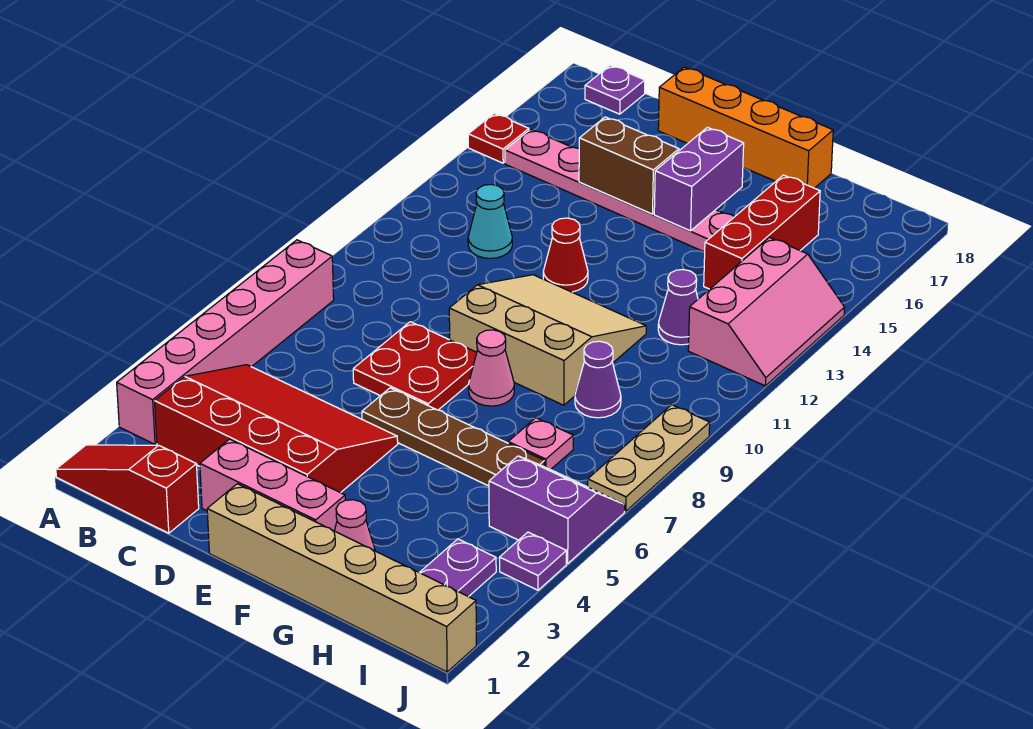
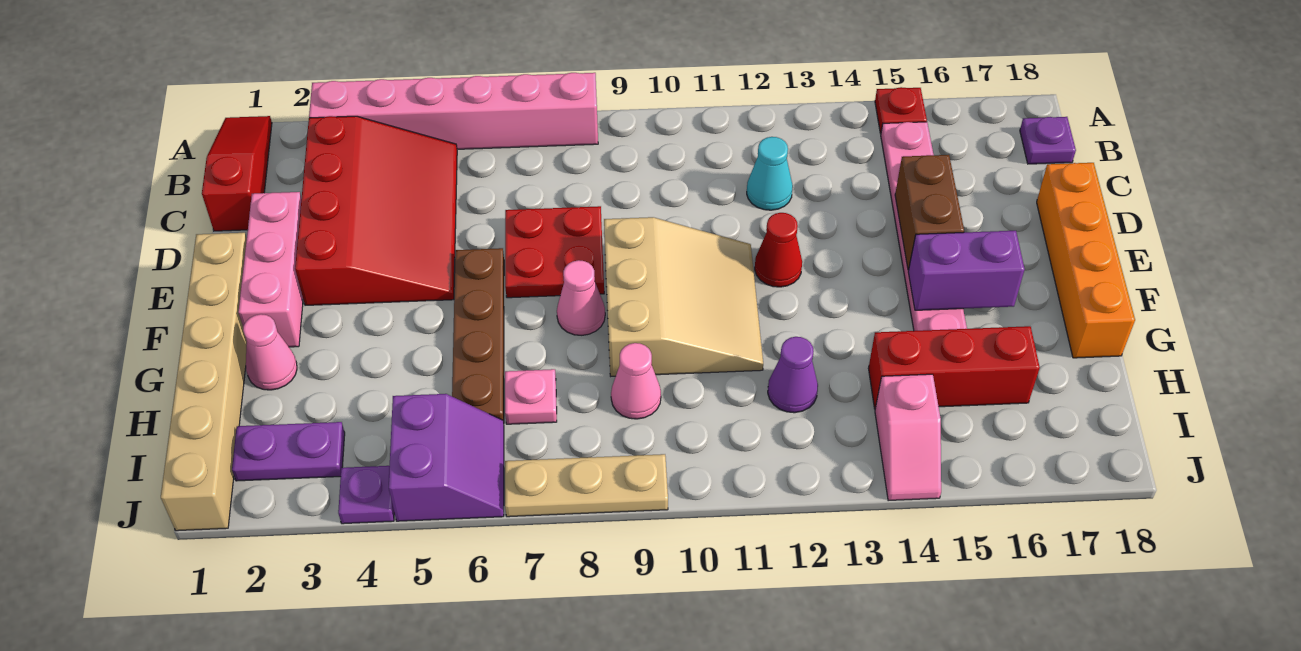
purple 1x1 cone [575,341,621,418] -> pink 1x1 cone [611,343,661,419]
pink 2x3 slope [688,237,845,386] -> pink 1x2 slope [875,374,941,501]

